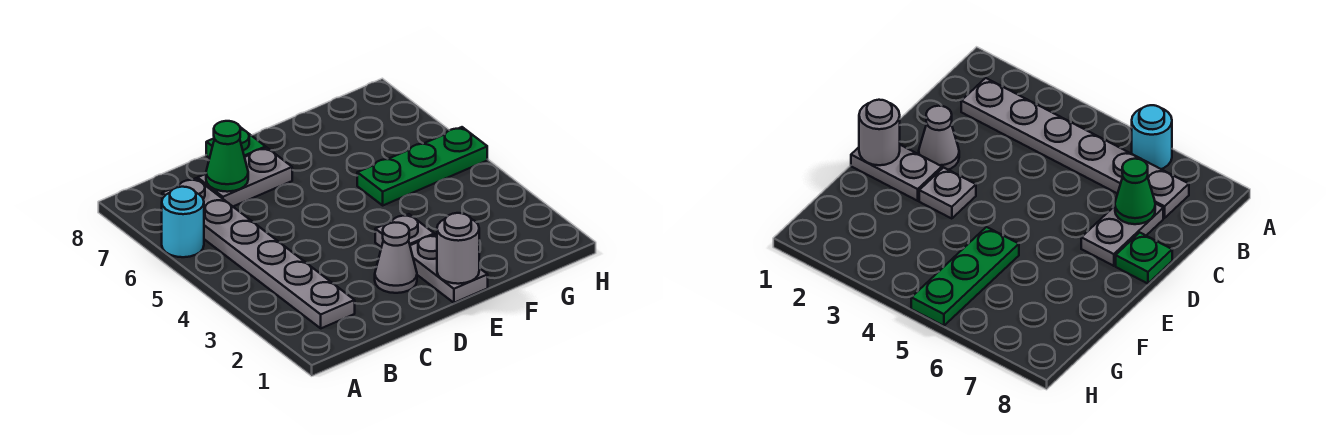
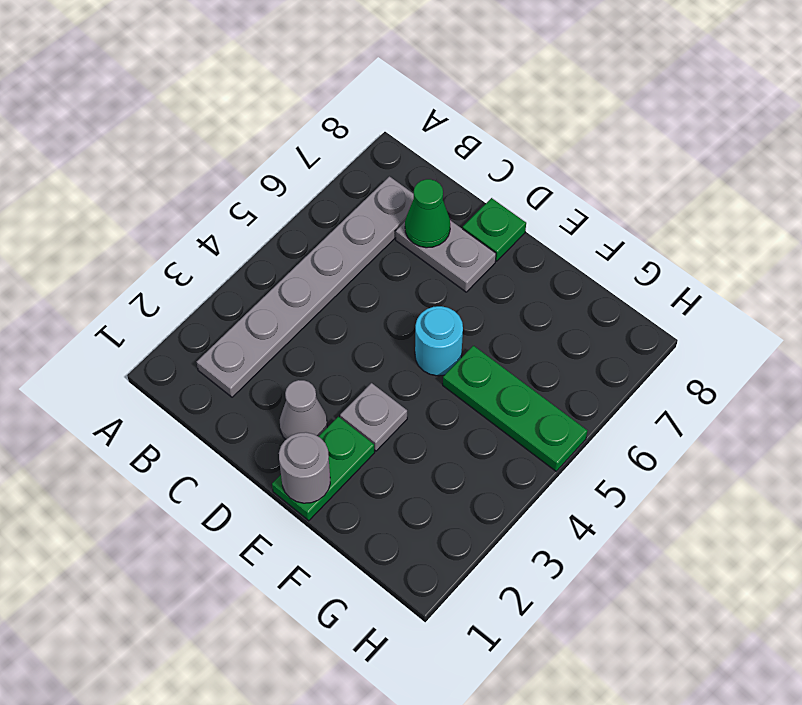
cyan 1x1 round brick [162,187,204,257] -> cyan 1x1 round brick moved to [415,306,463,376]
grey 1x2 plate [410,235,488,303] -> green 1x2 plate [272,417,375,521]

